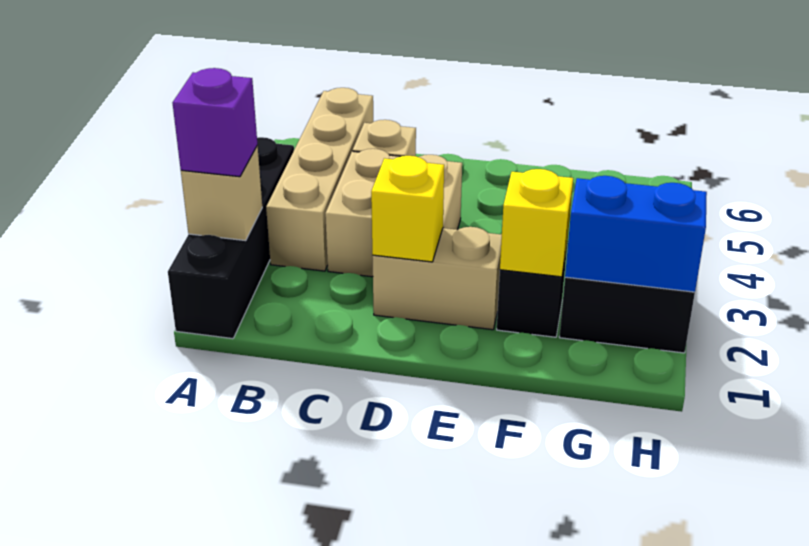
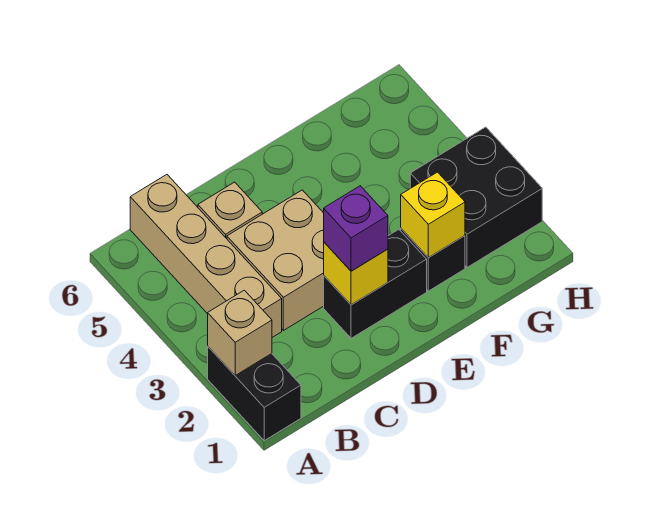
black 1x4 brick [168,137,294,339] -> black 1x2 brick [208,347,301,441]
purple 1x1 brick [173,68,257,177] -> purple 1x1 brick moved to [324,186,388,271]
tan 1x2 brick [372,227,502,330] -> black 1x2 brick [324,229,427,338]
blue 1x2 brick [565,176,707,292] -> none

